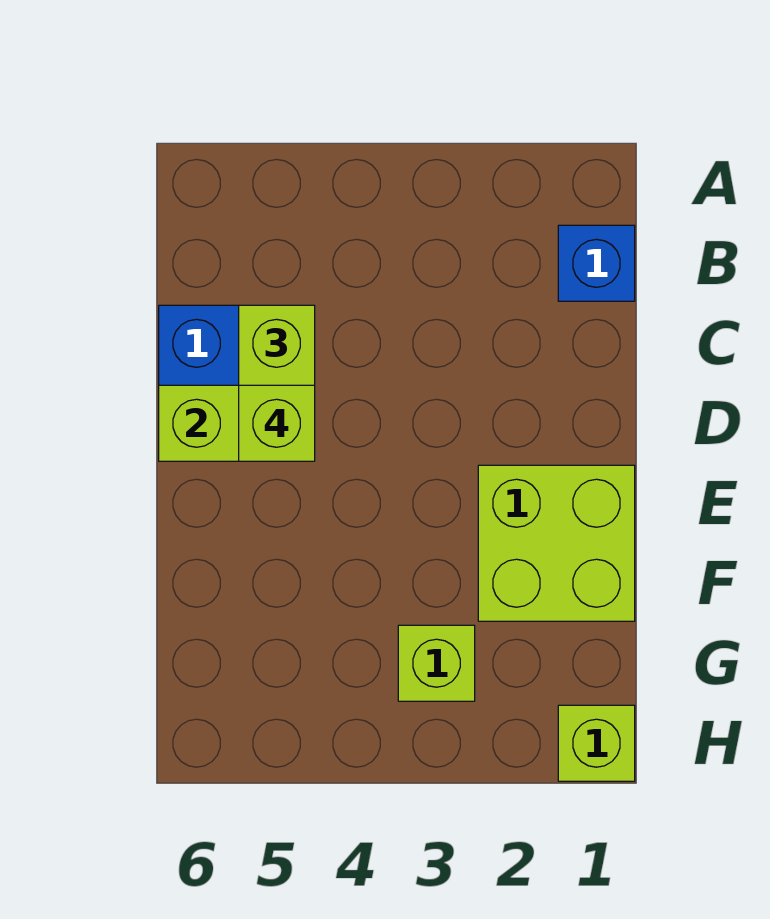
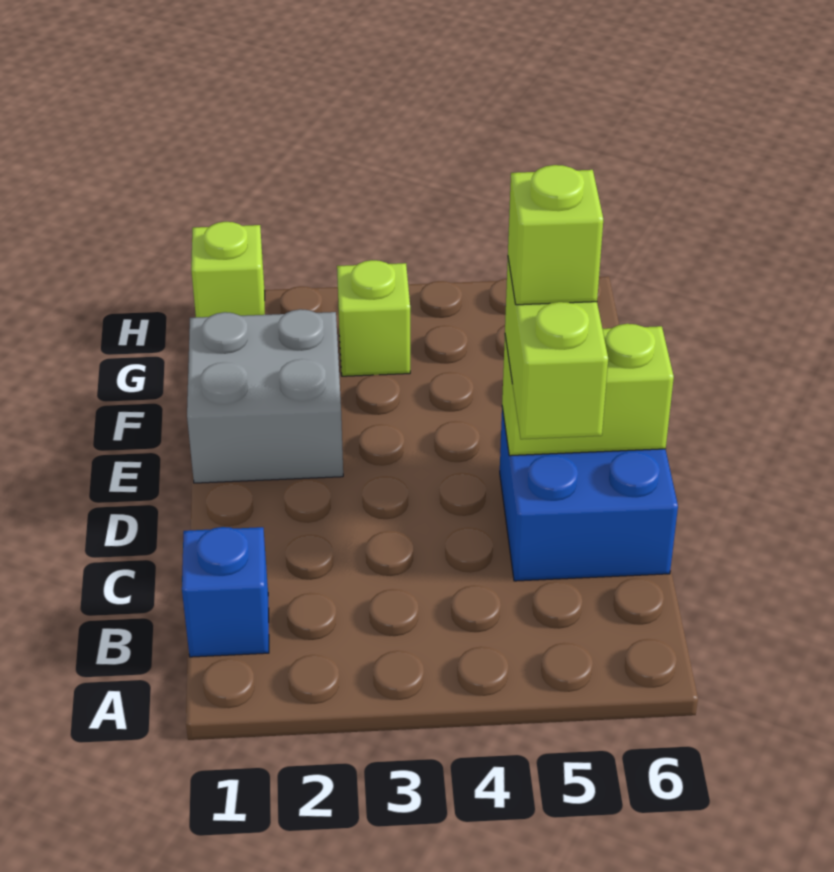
lime 2x2 brick [478,465,635,621] -> grey 2x2 brick [187,309,343,483]

